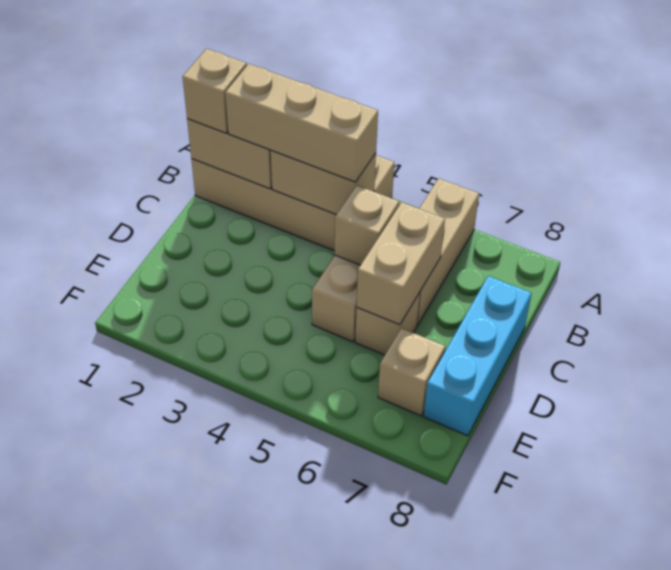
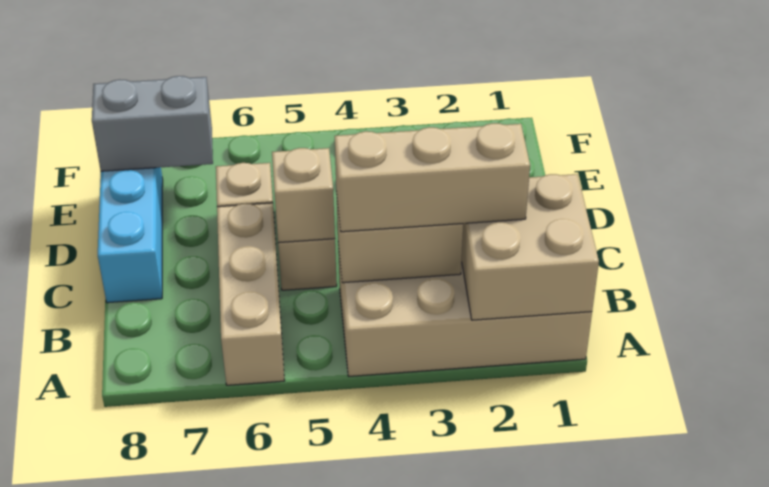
tan 1x1 brick [183,49,247,133] -> none
tan 1x2 brick [357,202,445,325] -> none
tan 1x1 brick [378,328,445,416] -> none
none -> grey 1x2 brick [92,76,213,171]

